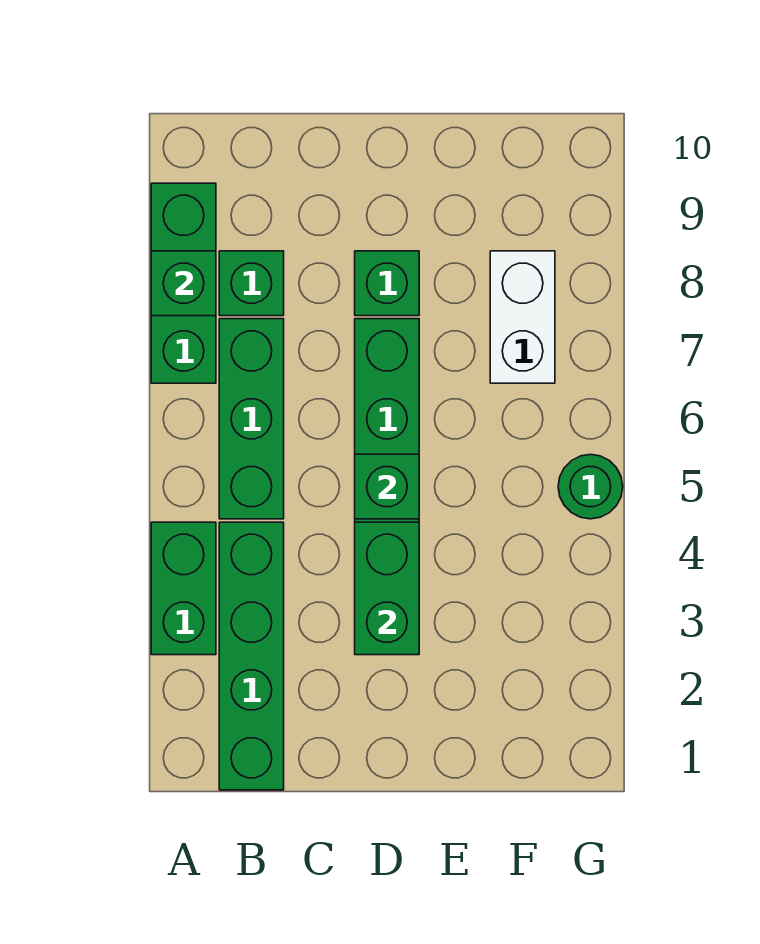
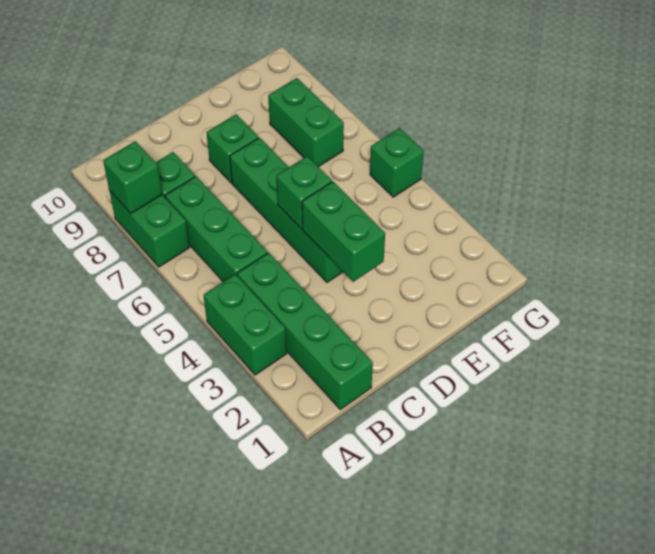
green 1x3 brick [151,183,216,383] -> green 1x2 brick [109,190,190,267]
white 1x2 brick [490,251,555,383] -> green 1x2 brick [268,78,344,167]
green 1x1 round brick [558,454,623,519] -> green 1x1 brick [370,128,424,197]

